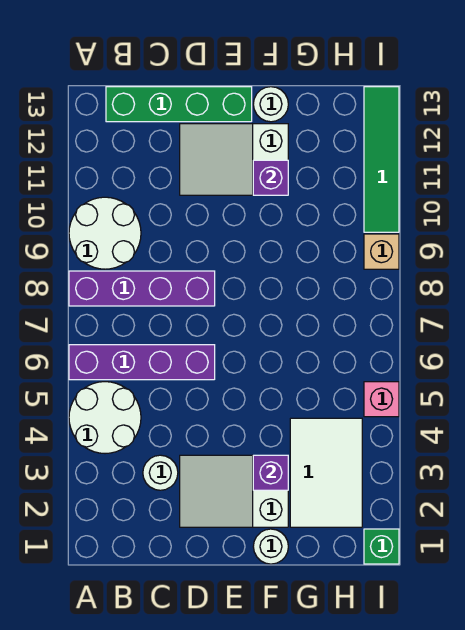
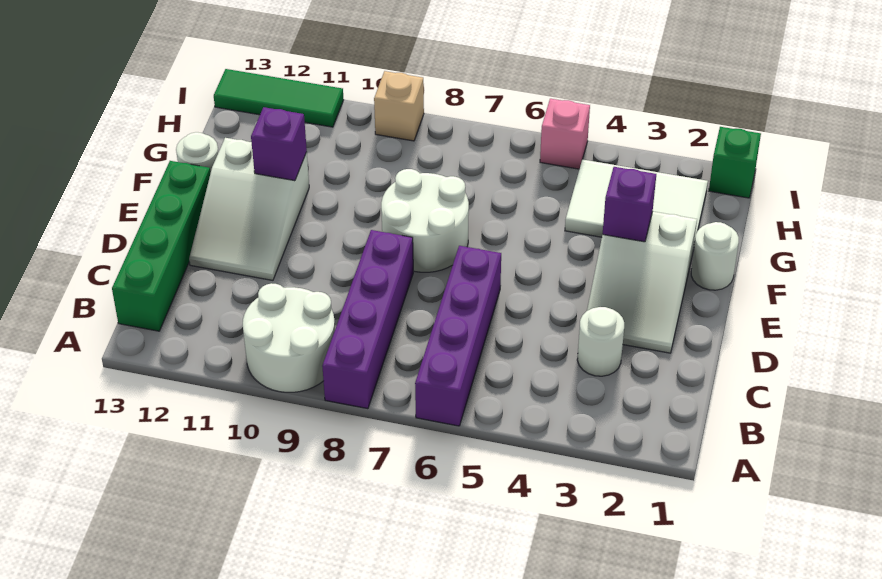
white 2x2 round brick [69,382,141,454] -> white 2x2 round brick moved to [381,169,469,272]
green 1x4 tile [364,87,399,232] -> green 1x3 tile [214,69,344,127]

